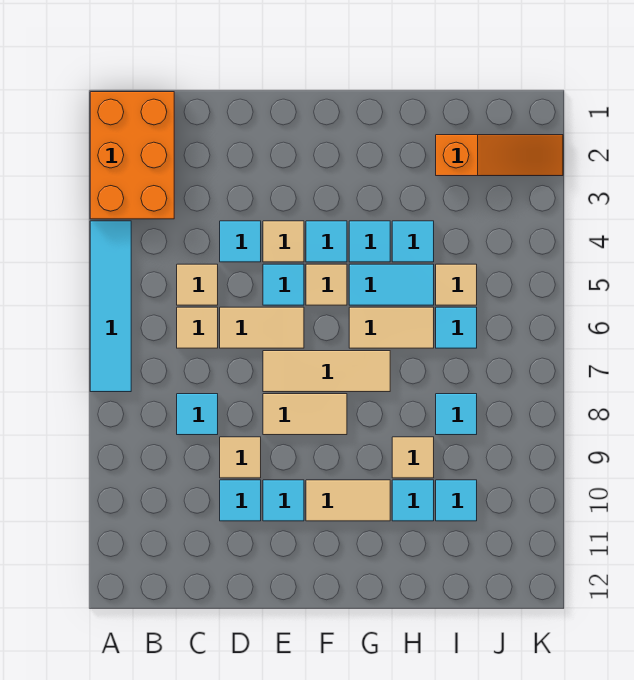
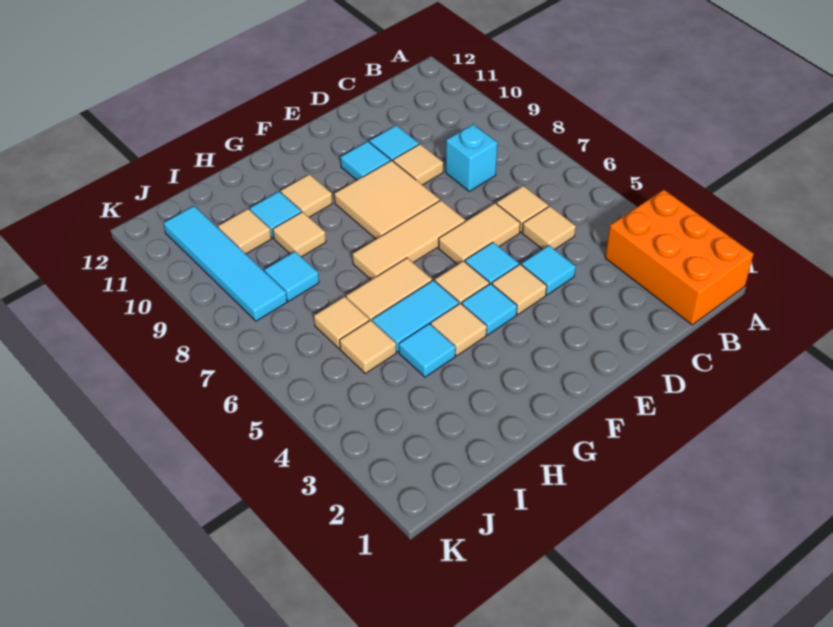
cyan 1x4 tile [90,221,131,392] -> cyan 1x4 tile moved to [164,206,287,321]
cyan 1x1 tile [177,394,218,435] -> cyan 1x1 brick [446,124,497,191]
tan 1x2 tile [263,394,347,435] -> tan 2x2 tile [334,160,440,239]
tan 1x2 tile [306,480,390,521] -> tan 1x1 tile [281,174,332,217]
cyan 1x1 tile [349,221,390,262] -> tan 1x1 tile [431,303,487,356]
orange 1x3 slope [436,135,563,176] -> none
cyan 1x1 tile [436,307,477,348] -> tan 1x1 tile [314,297,369,349]
cyan 1x1 tile [436,480,477,521] -> tan 1x1 tile [218,209,271,254]

